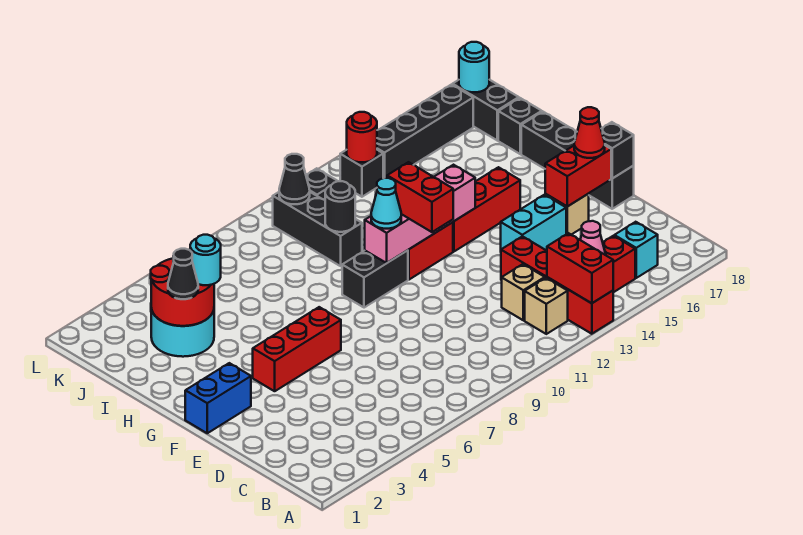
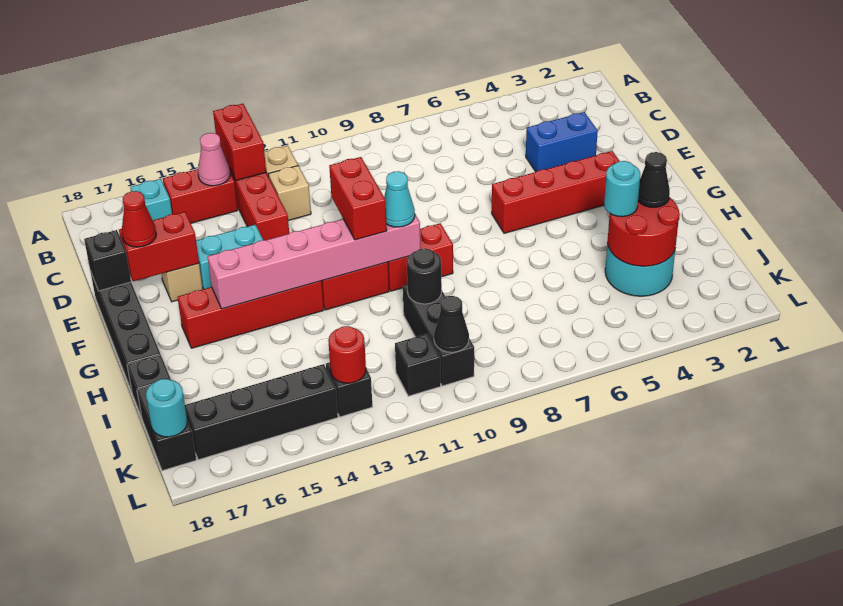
blue 1x2 brick [185,363,251,433] -> blue 1x2 brick moved to [526,112,598,172]
red 1x3 brick [253,307,341,391] -> red 1x4 brick [492,151,619,233]
black 1x2 brick [342,250,408,308] -> red 1x2 brick [388,223,453,291]
pink 1x4 brick [365,165,475,263] -> pink 1x6 brick [208,215,420,309]
red 1x3 brick [453,167,520,252] -> red 1x4 brick [178,281,324,348]

